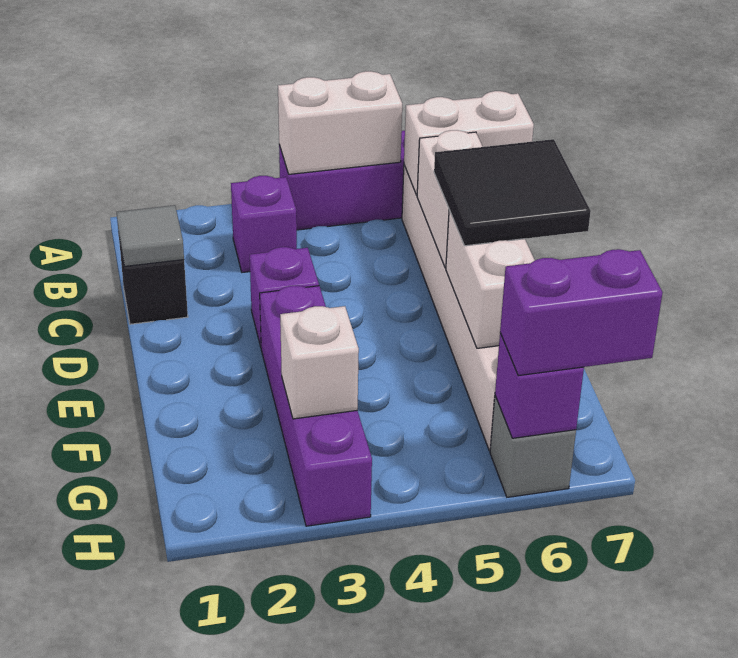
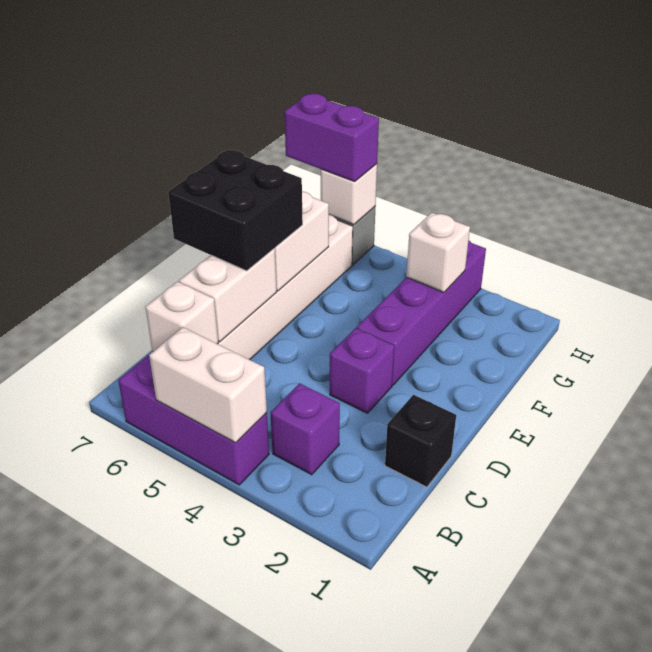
white 1x2 brick [404,91,534,195] -> white 1x1 brick [145,282,218,351]
grey 1x1 tile [117,205,184,266] -> none
black 2x2 tile [434,139,591,246] -> black 2x2 brick [168,150,303,271]
purple 1x1 brick [495,333,584,438] -> white 1x1 brick [321,164,377,225]

